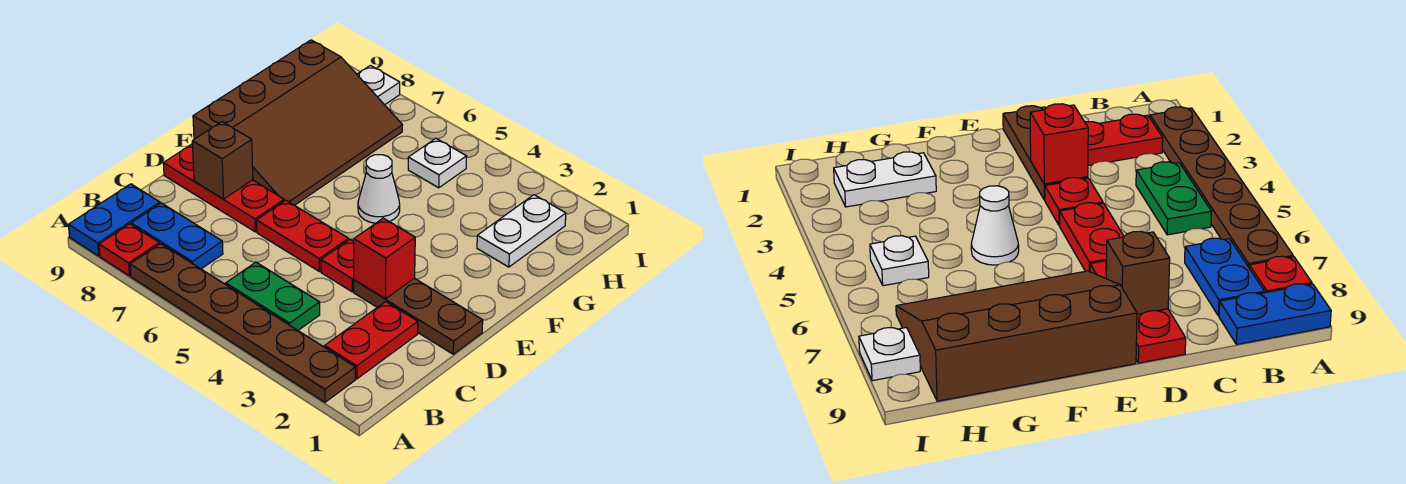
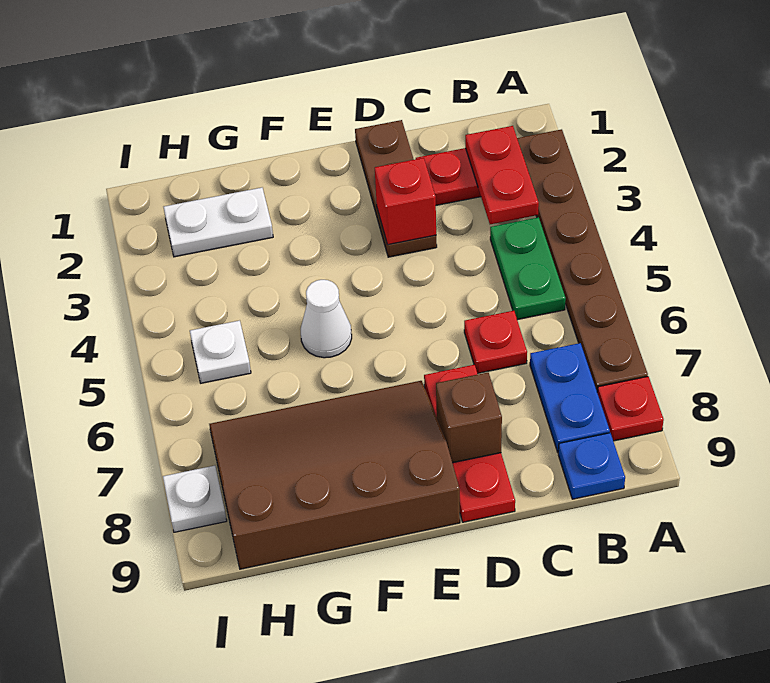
blue 1x2 plate [69,184,160,256] -> blue 1x1 plate [558,433,625,499]
red 1x1 plate [321,239,354,292] -> red 1x1 plate moved to [464,311,527,373]
red 1x2 plate [257,200,349,271] -> red 1x2 plate moved to [465,126,539,224]

